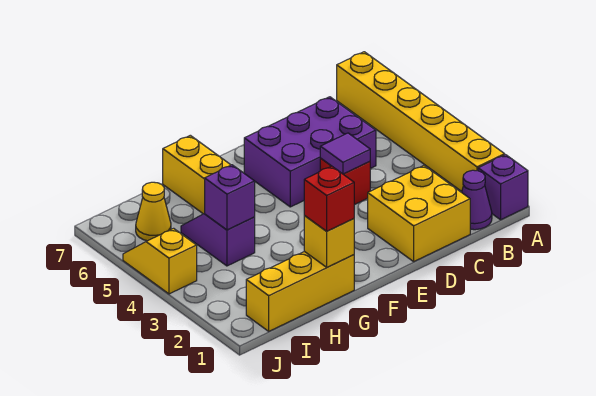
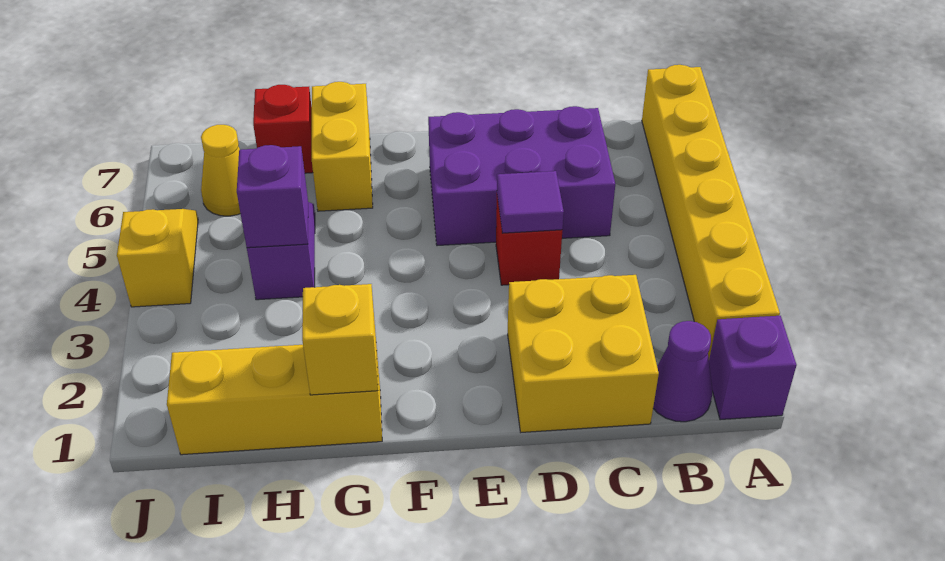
red 1x1 brick [304,166,354,231] -> red 1x1 brick moved to [253,85,313,173]

